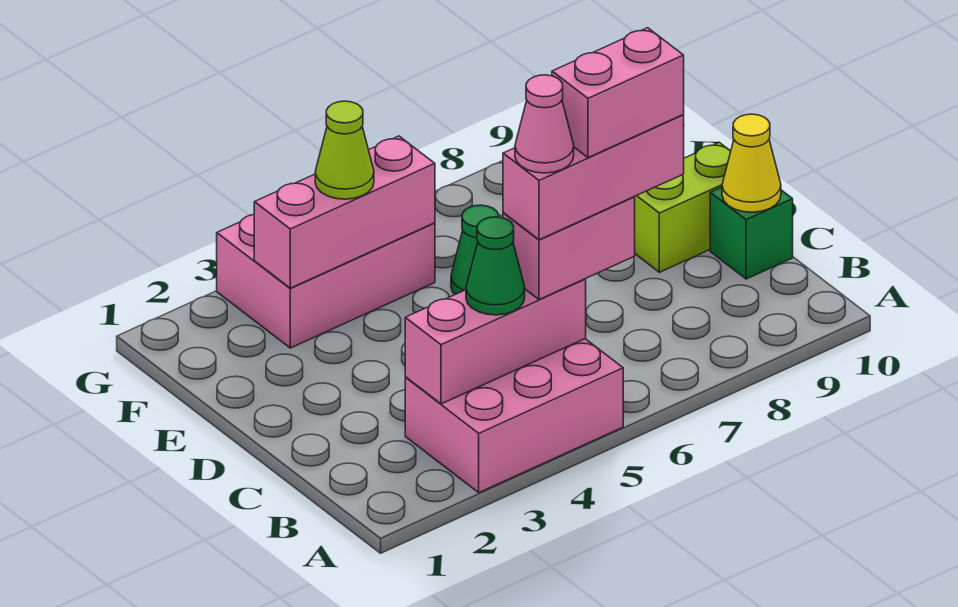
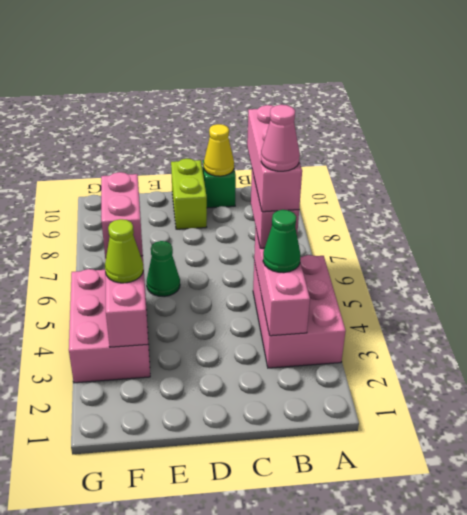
pink 1x2 brick [552,28,684,158] -> pink 1x2 brick moved to [101,172,143,258]

